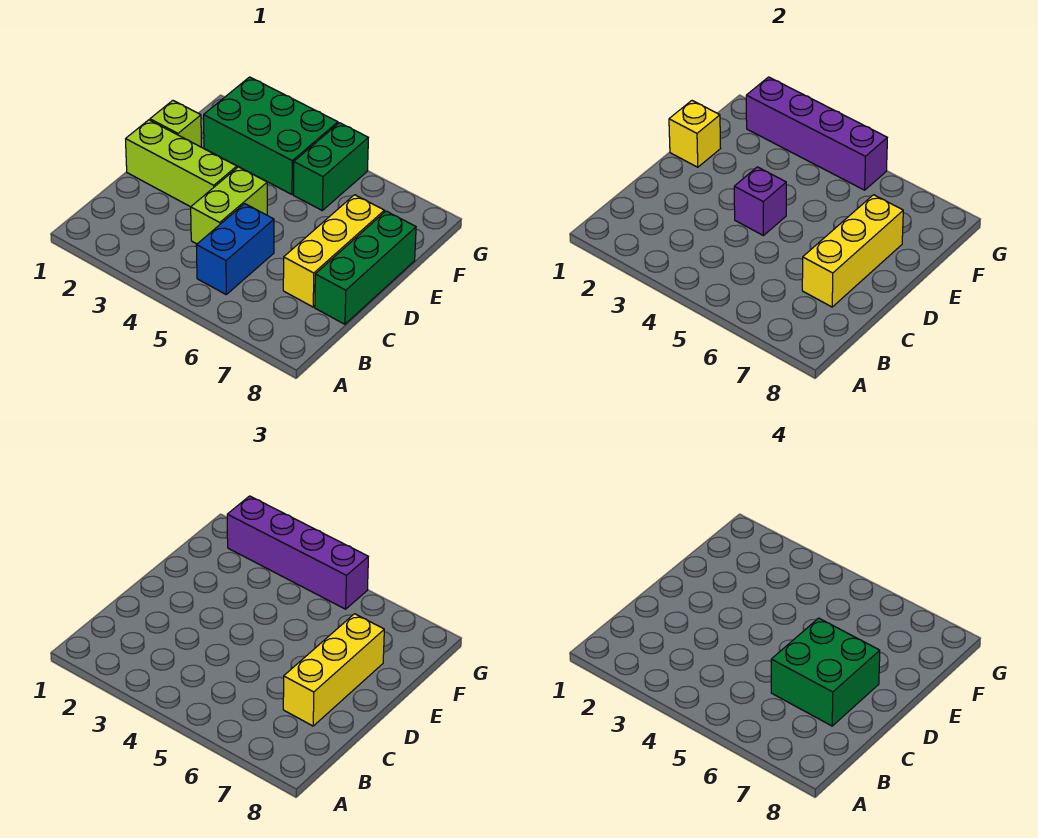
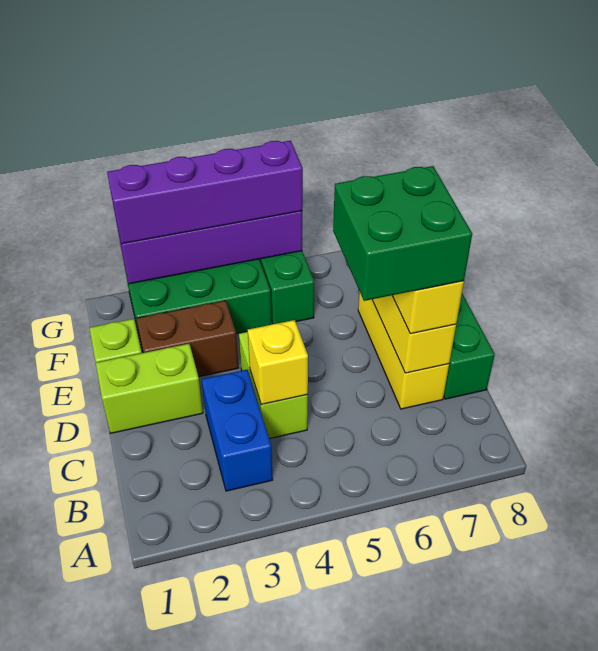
blue 1x2 brick [196,204,274,294] -> blue 1x2 brick moved to [202,370,273,491]
lime 1x3 brick [126,120,237,207] -> lime 1x2 brick [96,344,203,433]
purple 1x1 brick [734,167,786,235] -> none
yellow 1x1 brick [669,101,721,167] -> yellow 1x1 brick moved to [248,320,308,405]
none -> brown 1x2 brick [136,301,239,377]

